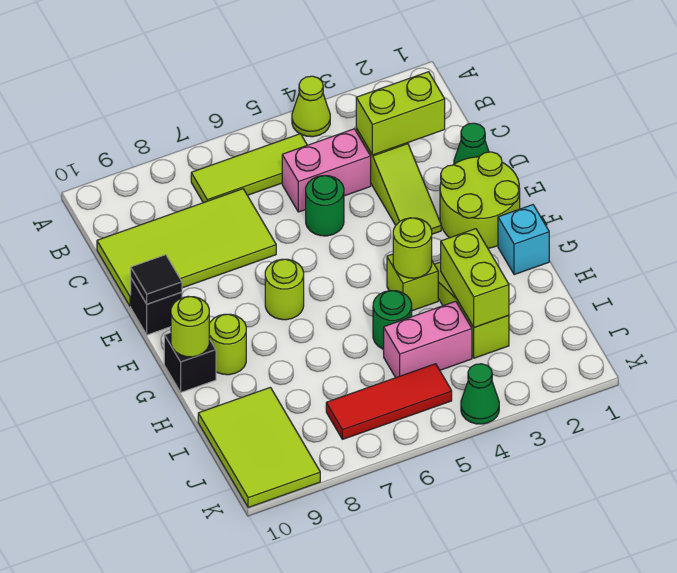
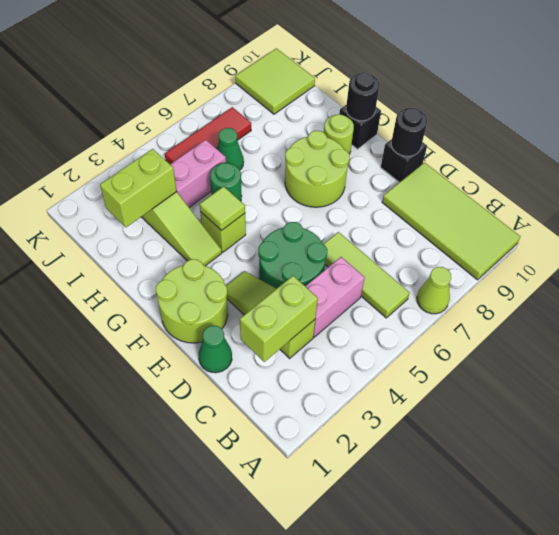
lime 1x1 cone [292,76,330,137] -> lime 1x1 cone moved to [417,267,451,314]
lime 1x3 tile [191,134,307,203] -> lime 1x3 tile turned to [323,232,410,318]
lime 2x4 tile [97,189,276,306] -> lime 2x4 tile turned to [382,163,520,280]
green 1x1 round brick [306,176,344,236] -> green 2x2 round brick [258,222,327,289]
black 1x1 tile [131,255,182,304] -> black 1x1 round brick [391,108,427,156]
lime 1x1 round brick [265,259,304,320] -> lime 2x2 round brick [285,131,350,207]
cyan 1x1 brick [498,205,549,275] -> none
lime 1x1 round brick [393,218,432,278] -> lime 1x1 tile [200,186,245,231]
lime 1x1 round brick [171,296,209,357] -> black 1x1 round brick [346,72,379,121]
lime 1x2 brick [441,229,509,327] -> lime 1x2 brick turned to [100,149,177,227]
lime 2x3 tile [198,387,320,508] -> lime 2x2 tile [236,48,315,114]
green 1x1 cone [461,364,499,424] -> green 1x1 cone moved to [217,128,244,170]

